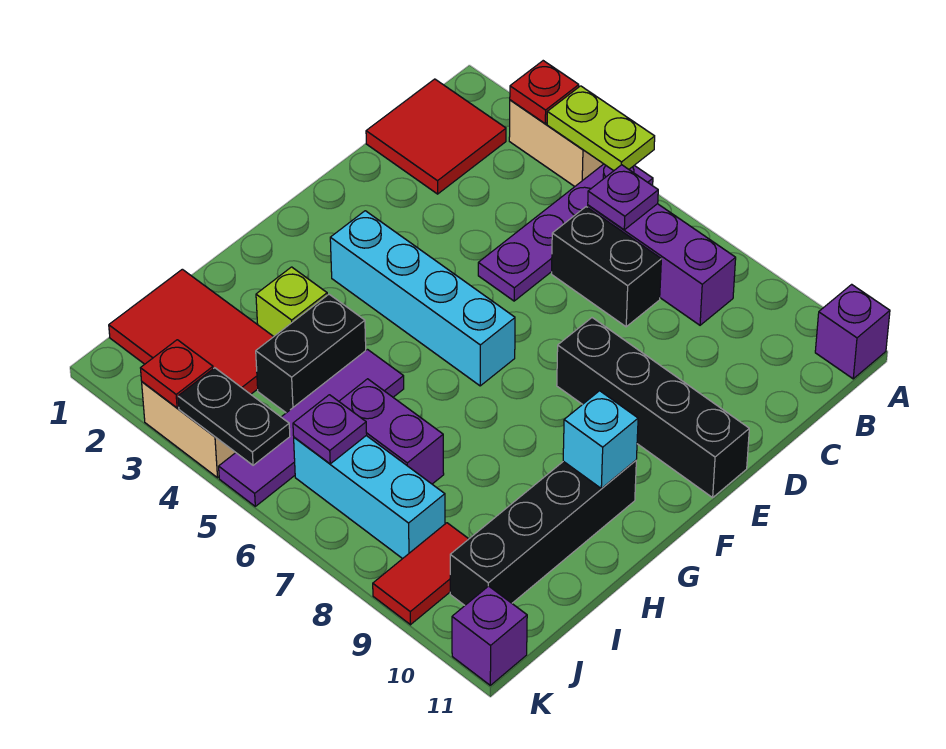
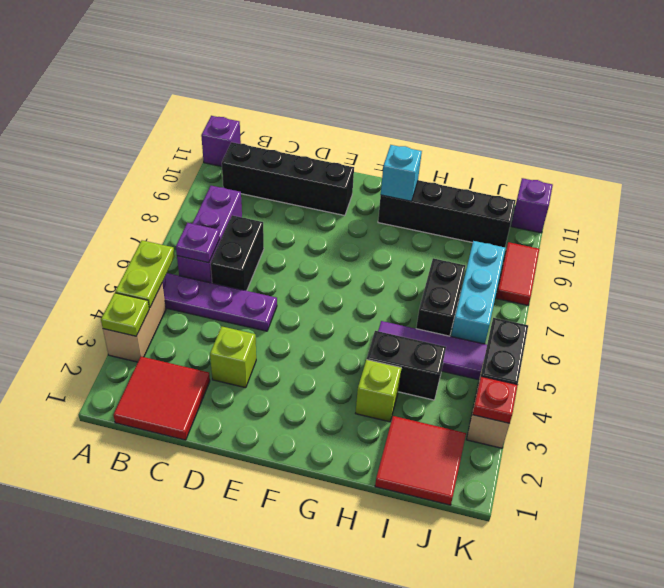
red 1x1 plate [510,61,579,124] -> lime 1x1 plate [101,293,149,336]
none -> lime 1x1 brick [210,327,256,388]
black 1x4 brick [557,318,749,498] -> black 1x4 brick turned to [222,142,354,216]
cyan 1x4 brick [330,211,515,386] -> none
red 2x3 tile [109,269,274,394] -> red 2x2 tile [375,416,466,505]
purple 1x2 brick [339,379,444,484] -> black 1x2 brick [416,258,465,336]
purple 1x1 plate [293,395,367,464] -> none
red 1x2 tile [373,523,468,625] -> red 1x2 tile turned to [496,242,539,305]

